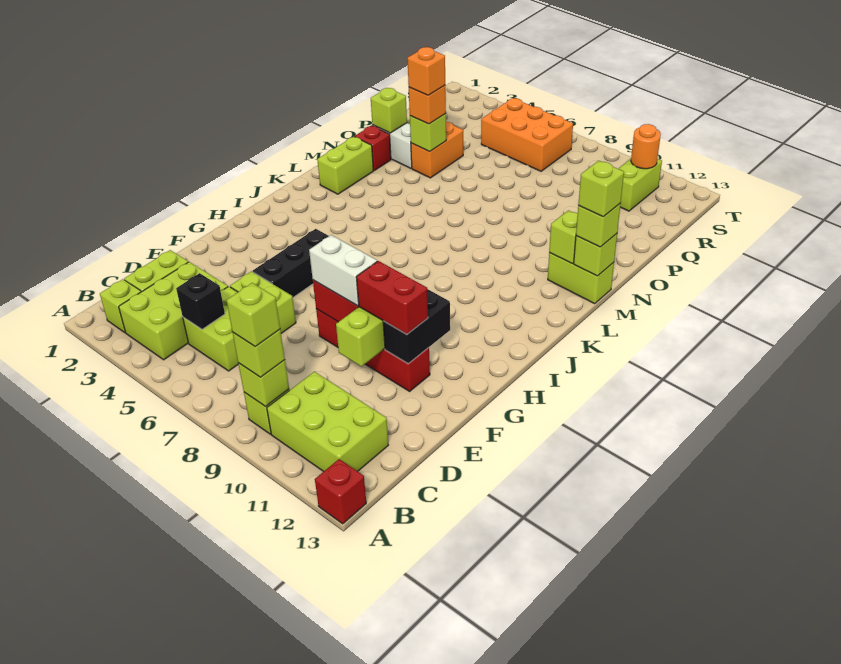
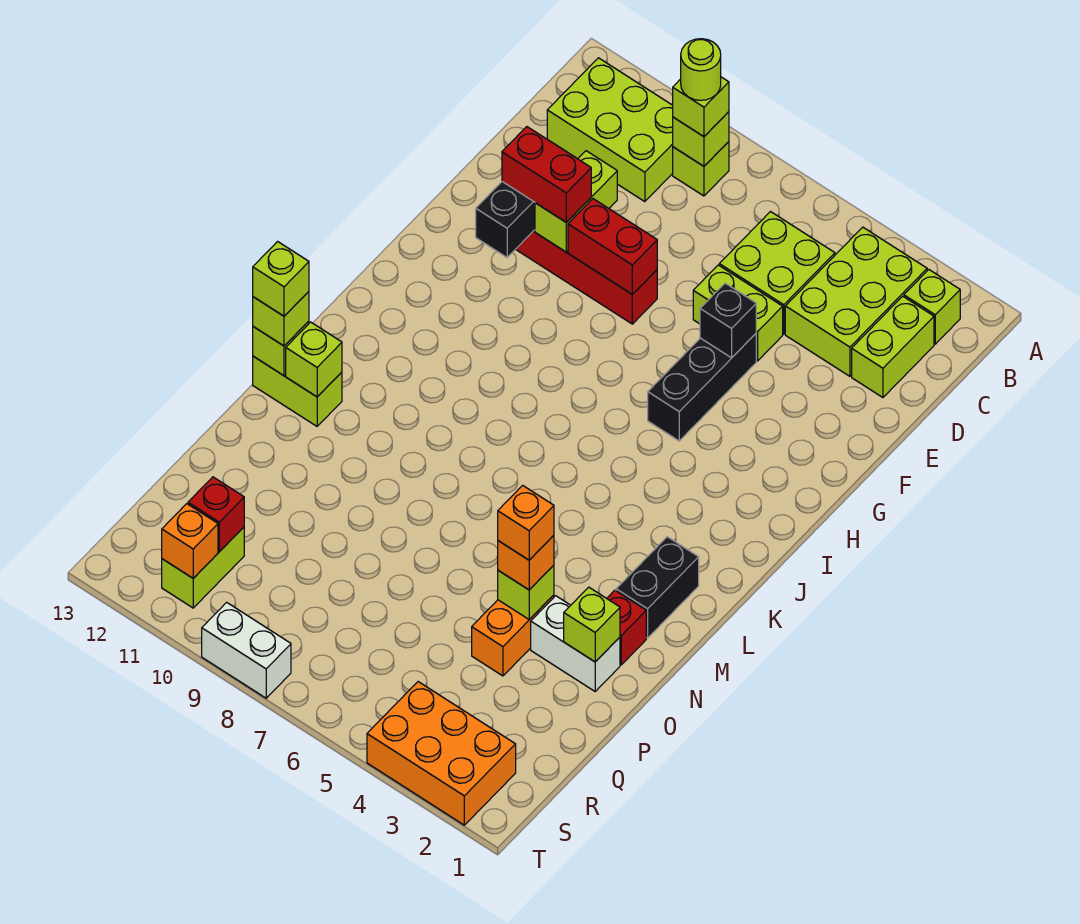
red 1x1 brick [315,459,366,524] -> red 1x1 brick moved to [188,477,244,552]
lime 1x1 brick [227,283,280,347] -> lime 1x1 round brick [681,39,721,100]
black 1x1 brick [176,273,225,329] -> black 1x1 brick moved to [700,283,756,358]
white 1x2 brick [309,235,377,306] -> white 1x2 brick moved to [202,602,291,698]
lime 1x2 brick [317,137,373,194] -> black 1x2 brick [616,537,699,638]
orange 2x3 brick [481,98,573,171] -> orange 2x3 brick moved to [367,682,516,825]
orange 1x1 round brick [631,124,661,169] -> orange 1x1 brick [162,504,218,578]

